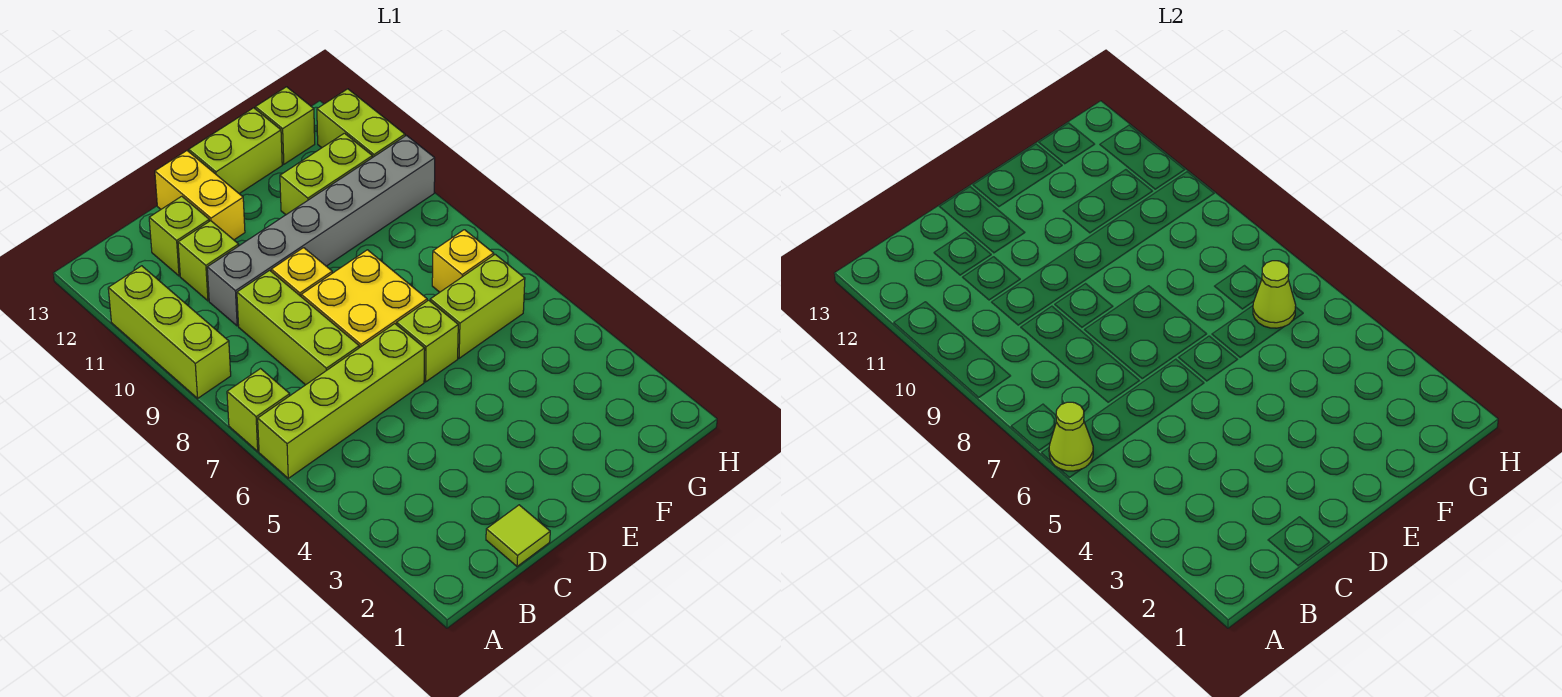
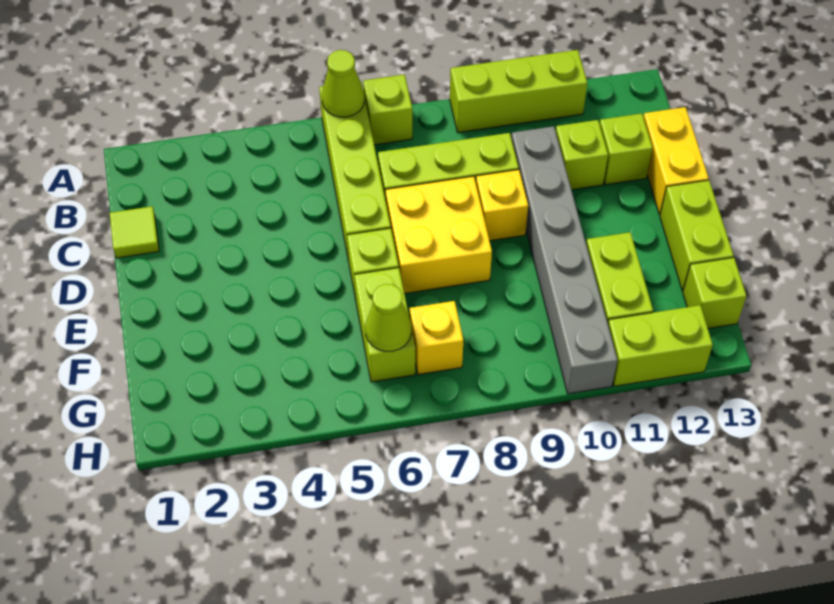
yellow 1x2 brick [155,151,245,240] -> yellow 1x2 brick turned to [643,107,709,215]

